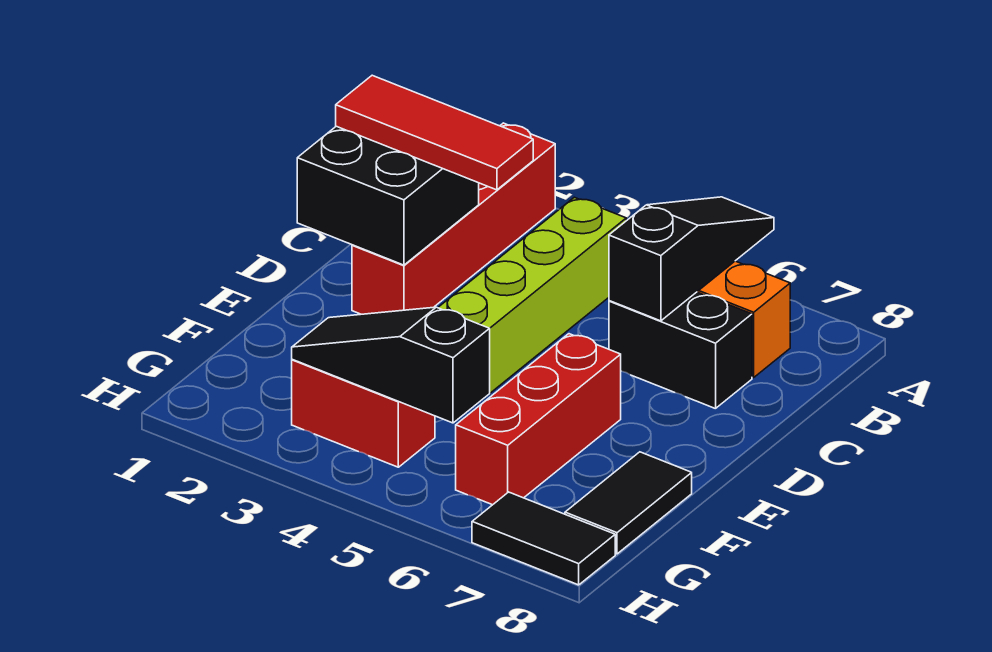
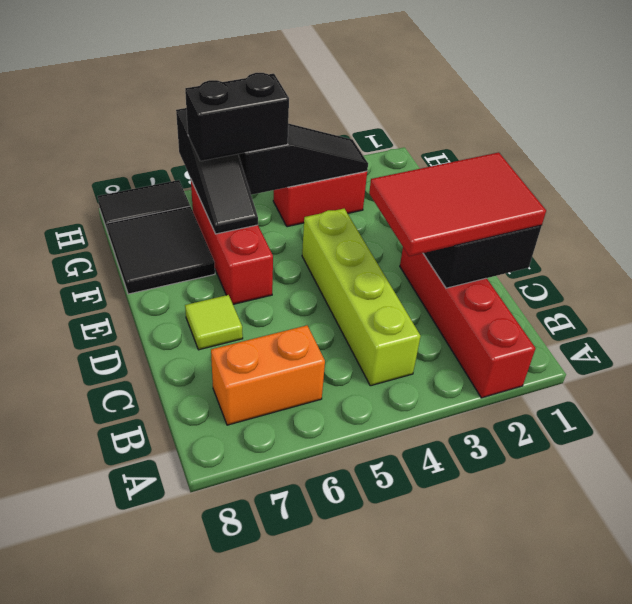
black 1x3 slope [609,197,774,321] -> black 1x3 slope moved to [176,108,258,234]
red 1x3 tile [336,75,533,190] -> red 2x3 tile [369,152,546,256]
black 1x2 brick [609,292,752,409] -> black 1x2 brick moved to [185,73,289,161]
none -> lime 1x1 tile [185,295,243,350]
black 1x2 tile [565,452,692,554] -> black 2x2 tile [107,206,215,294]

